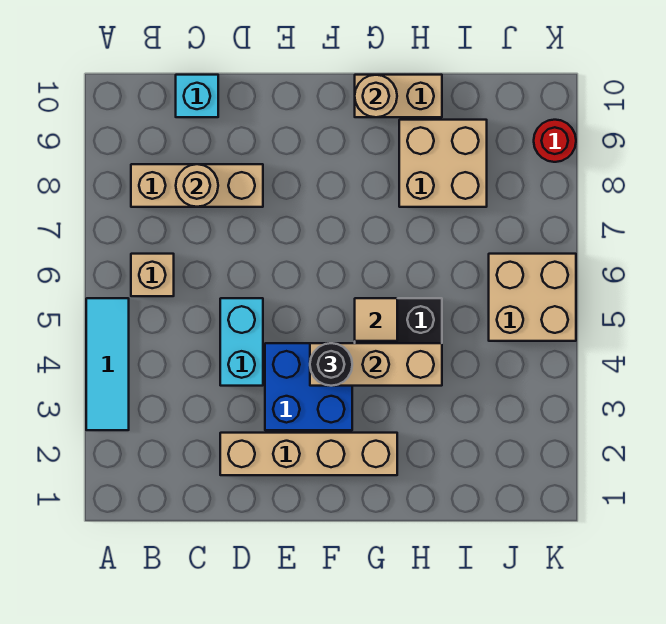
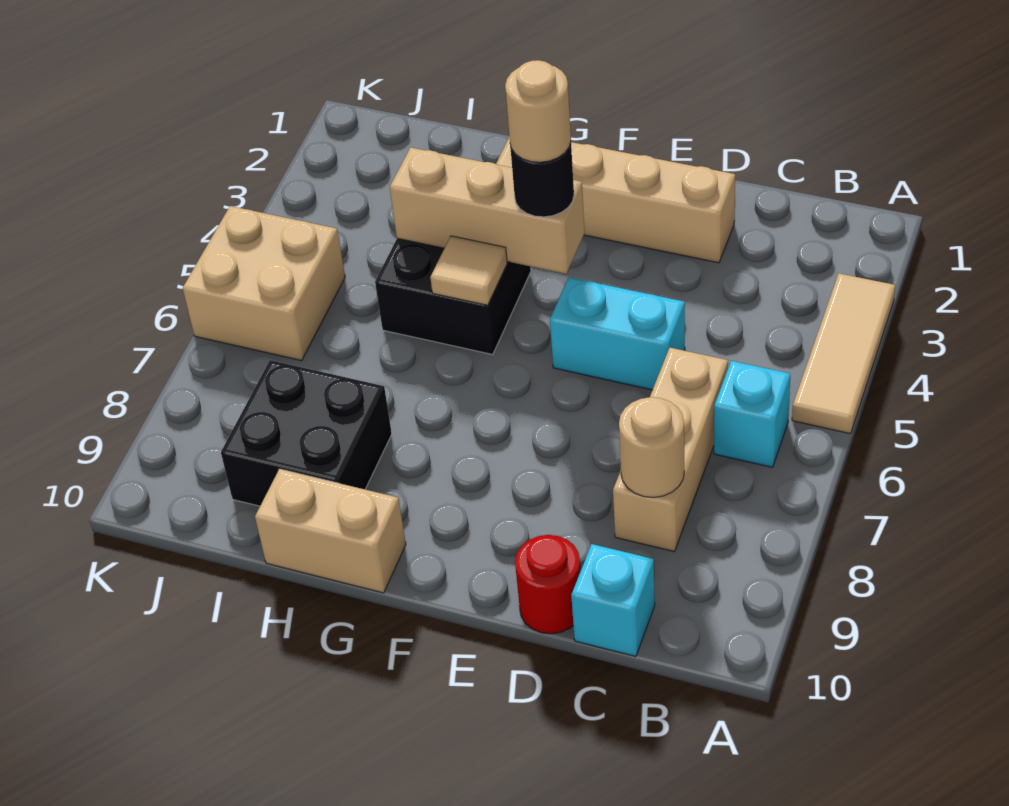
cyan 1x3 tile [86,298,129,430] -> tan 1x3 tile [792,274,895,434]
tan 1x1 brick [131,254,174,296] -> cyan 1x1 brick [714,361,790,467]
tan 1x3 brick [131,164,263,207] -> tan 1x3 brick turned to [613,348,728,552]
cyan 1x2 brick [220,298,263,386] -> cyan 1x2 brick turned to [550,277,685,390]
blue 2x2 brick [265,343,352,430] -> none
tan 1x1 round brick [355,75,397,117] -> tan 1x1 round brick moved to [505,60,571,162]
tan 2x2 brick [399,120,487,207] -> black 2x2 brick [221,360,392,506]
red 1x1 round brick [534,120,576,162] -> red 1x1 round brick moved to [515,535,581,634]

